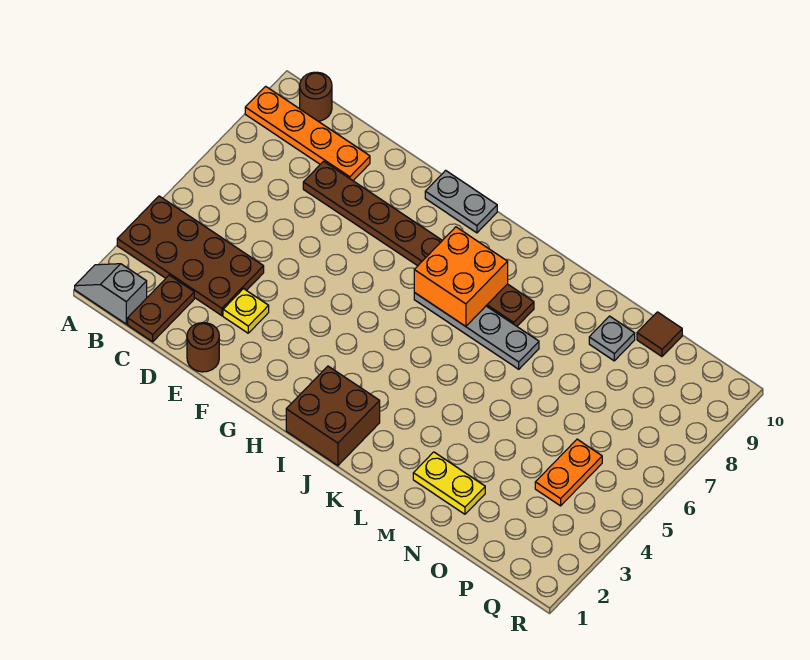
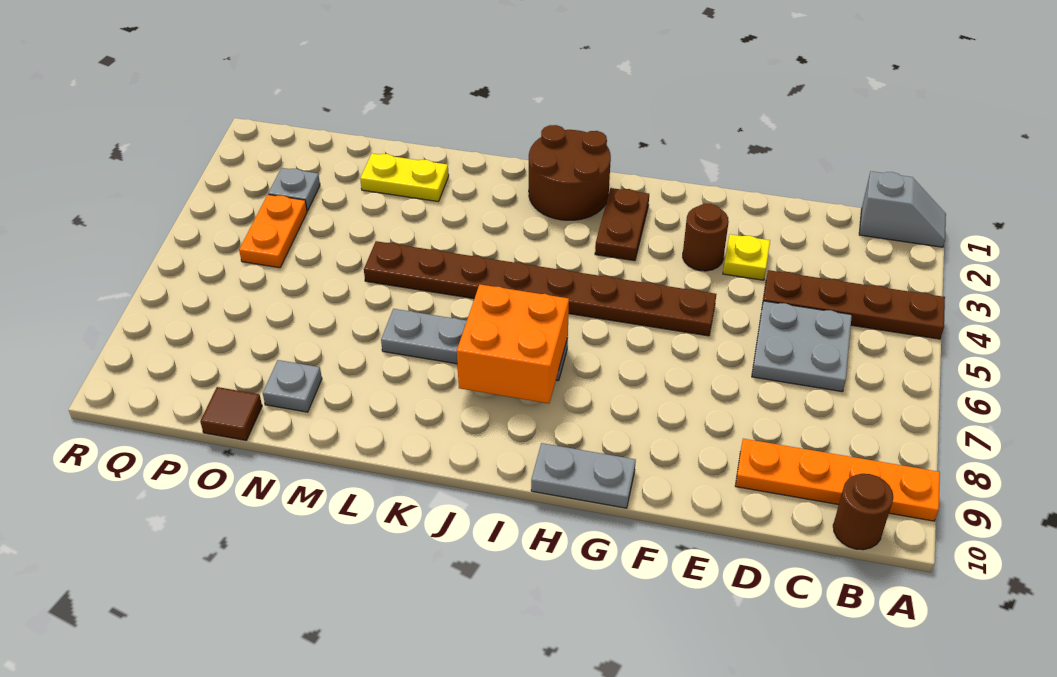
brown 2x4 plate [117,196,264,316] -> brown 1x4 plate [763,270,945,339]
brown 1x2 plate [128,275,194,342] -> brown 1x2 plate moved to [595,188,649,261]
none -> grey 2x2 plate [752,301,852,392]
brown 1x8 plate [303,161,534,326] -> brown 1x8 plate moved to [364,241,716,336]
brown 1x1 round brick [187,323,219,372] -> brown 1x1 round brick moved to [683,204,729,271]
brown 2x2 brick [286,366,380,466] -> brown 2x2 round brick [529,125,611,220]
none -> grey 1x1 plate [268,168,320,211]

